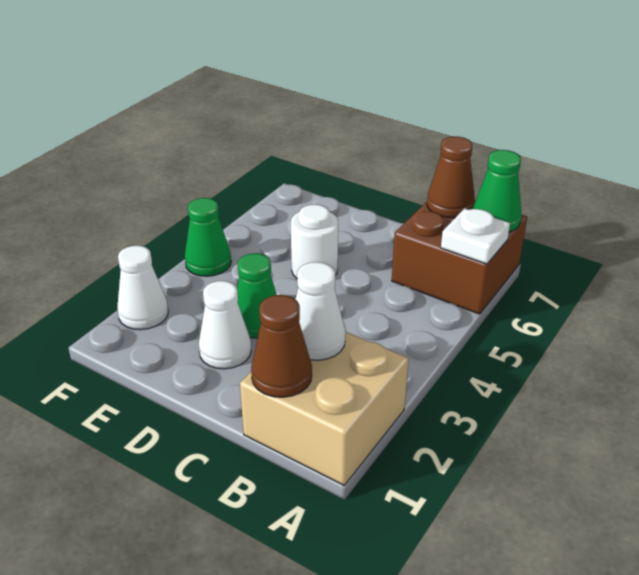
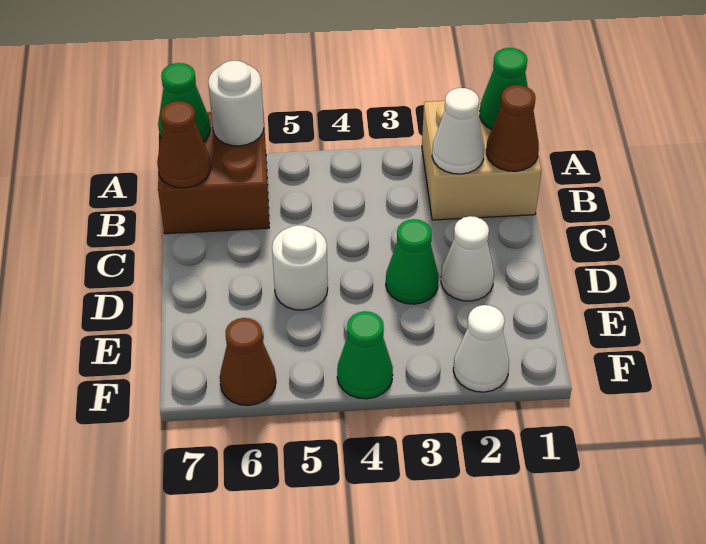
none -> green 1x1 cone [480,48,528,130]
white 1x1 plate [441,208,510,264] -> white 1x1 round brick [208,61,264,146]
none -> brown 1x1 cone [220,318,276,405]

